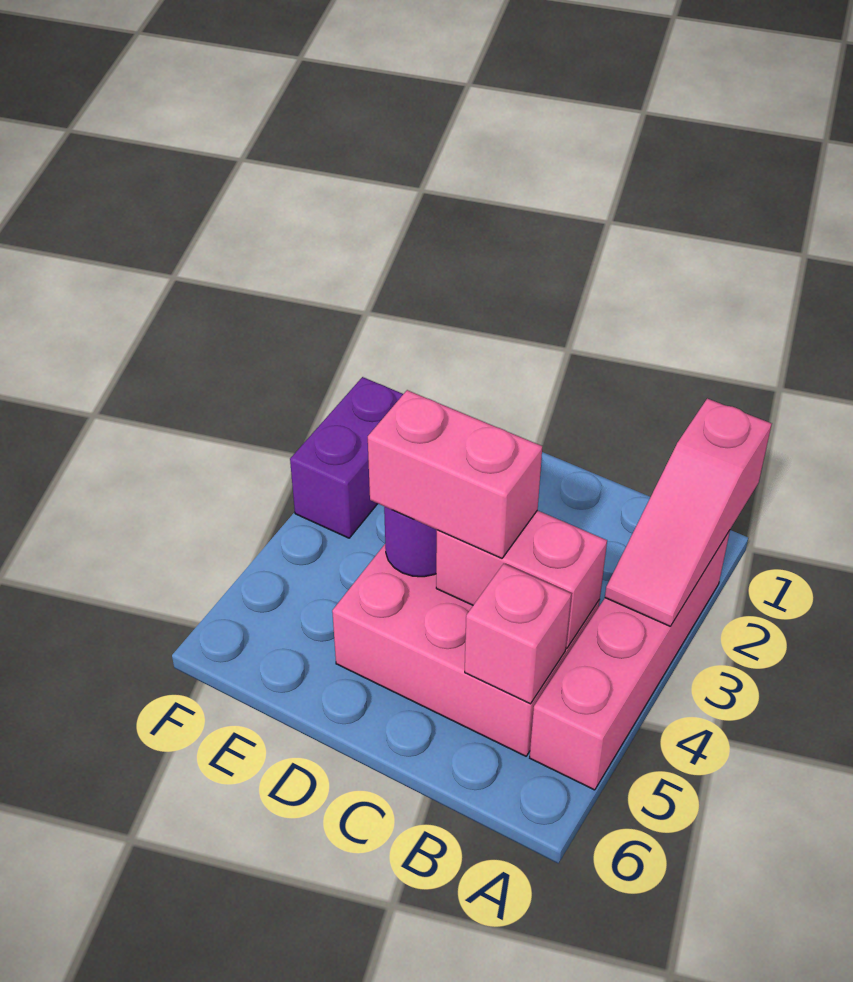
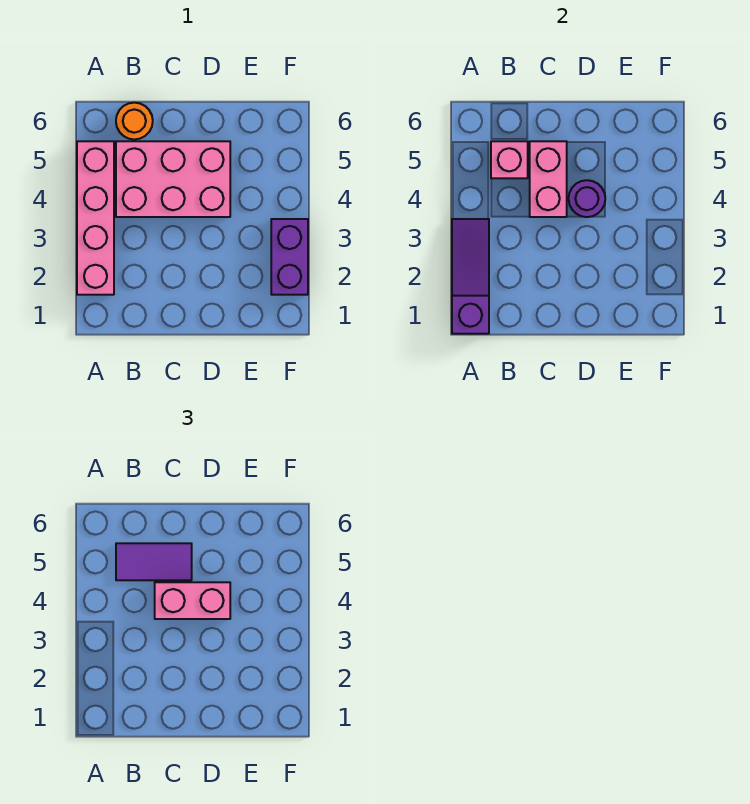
pink 1x3 slope [605,399,772,626] -> purple 1x3 slope [452,219,489,334]
pink 1x2 brick [436,510,607,648] -> pink 1x2 brick turned to [530,141,567,217]
none -> purple 1x2 tile [116,543,192,580]
none -> orange 1x1 round brick [116,103,153,139]

